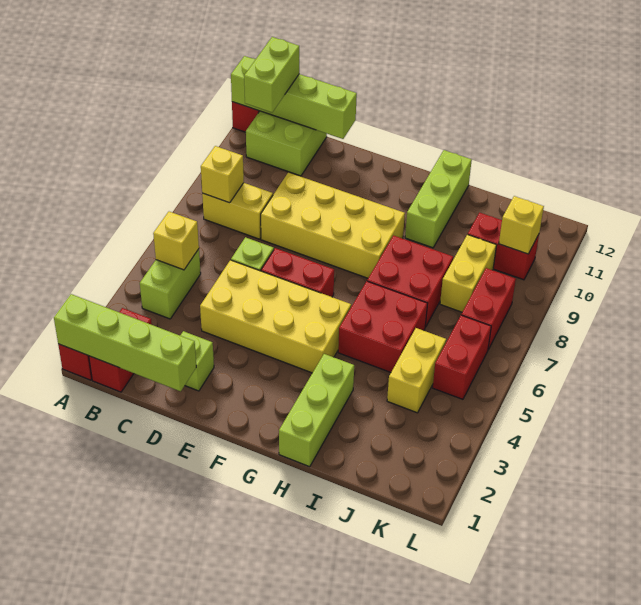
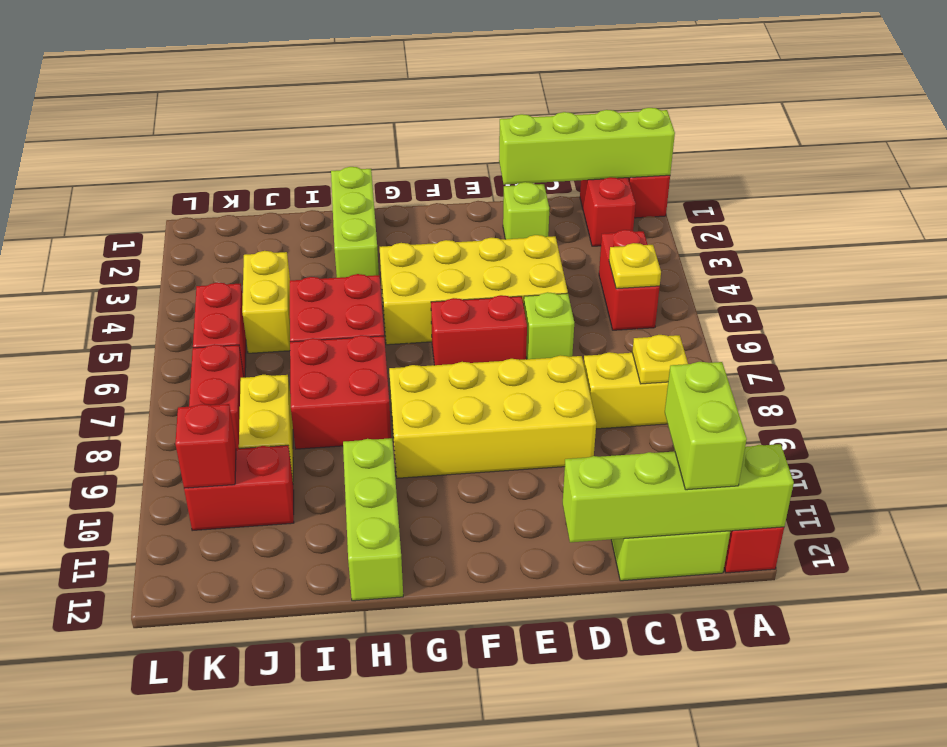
lime 1x2 brick [140,249,201,319] -> red 1x2 brick [599,230,660,330]
yellow 1x1 brick [153,212,199,270] -> yellow 1x1 plate [609,243,661,289]
yellow 1x1 brick [201,146,244,203] -> yellow 1x1 plate [632,335,688,384]
yellow 1x1 brick [499,196,544,254] -> red 1x1 brick [175,404,236,488]

